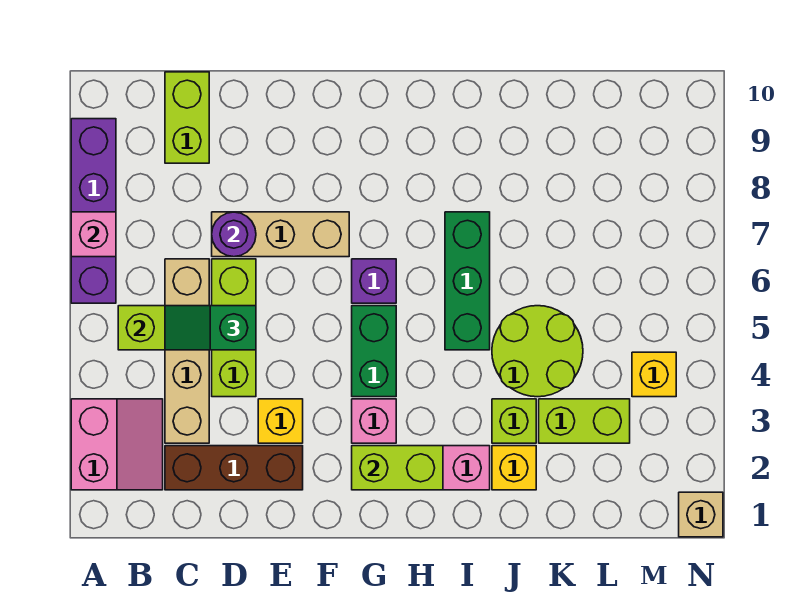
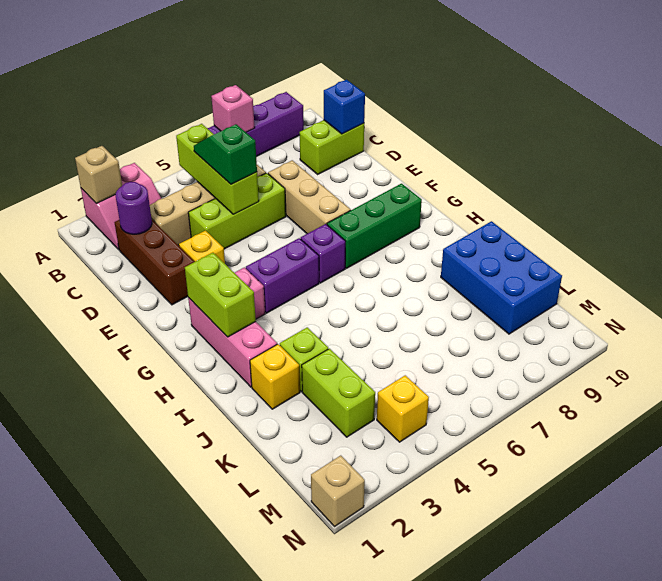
none -> tan 1x1 brick [75,146,122,203]
none -> blue 1x1 brick [324,80,365,134]
purple 1x1 round brick [212,212,256,257] -> purple 1x1 round brick moved to [115,182,152,234]
green 1x2 brick [352,306,396,397] -> purple 1x2 brick [246,238,319,313]
green 1x3 brick [445,212,490,350] -> green 1x3 brick moved to [327,184,422,268]
lime 2x2 round brick [492,306,583,397] -> none
none -> blue 2x3 brick [441,221,562,334]

